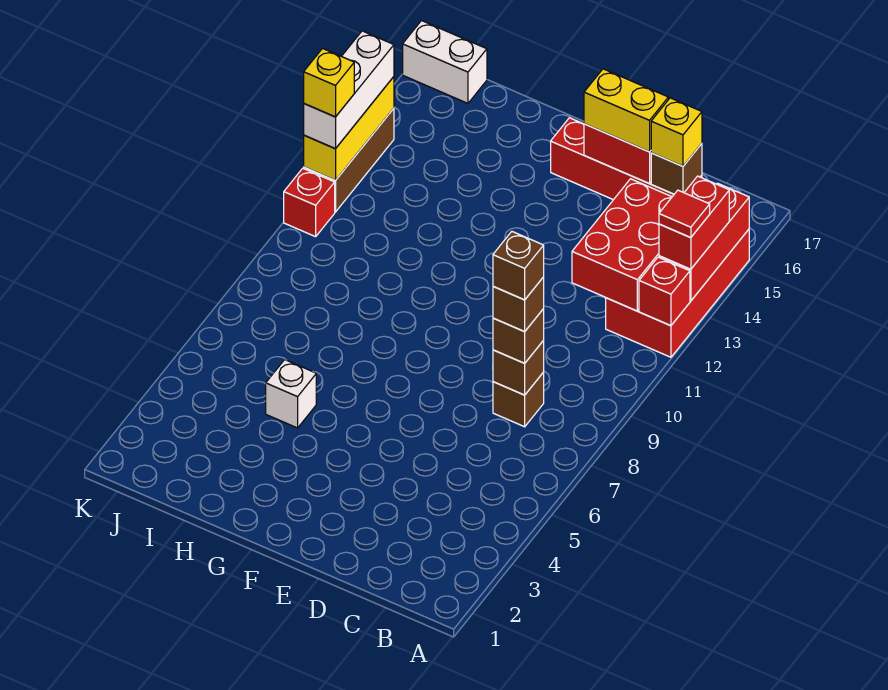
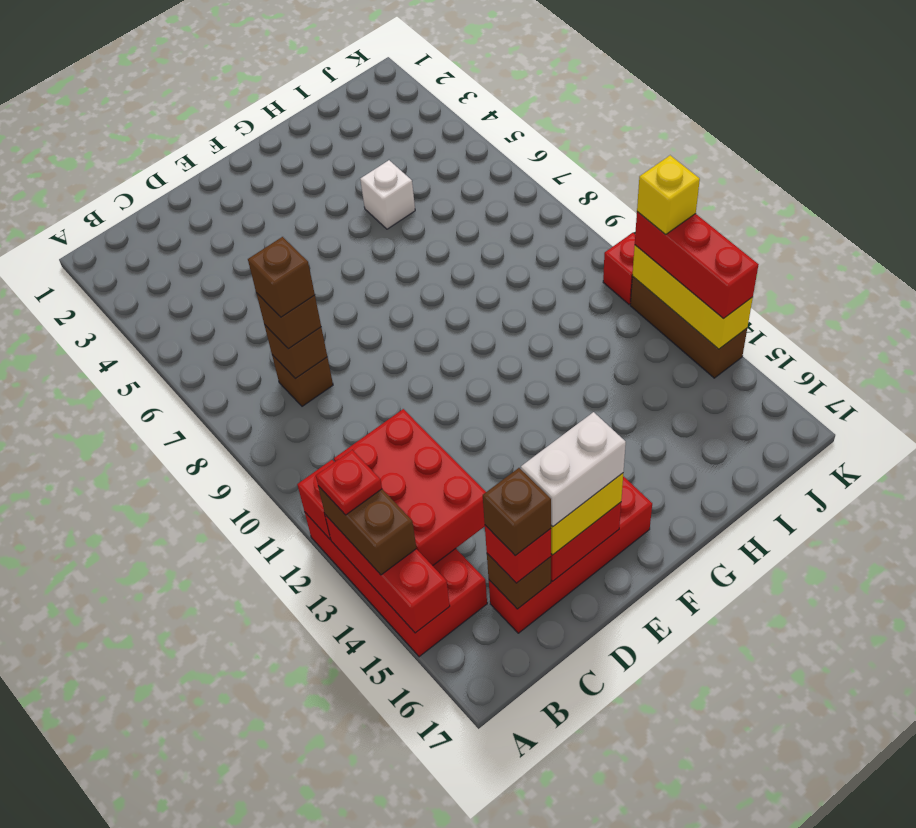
red 1x2 brick [659,176,729,269] -> brown 1x2 brick [318,486,416,575]
red 1x1 tile [659,190,710,238] -> red 1x1 plate [316,450,382,515]
brown 1x1 brick [493,232,544,300] -> brown 1x1 brick moved to [483,468,551,556]
yellow 1x1 brick [651,98,702,166] -> red 1x1 brick [485,525,551,583]
white 1x2 brick [403,21,487,103] -> white 1x2 brick moved to [521,412,626,527]
white 1x3 brick [304,31,394,149] -> red 1x3 brick [635,212,759,319]

